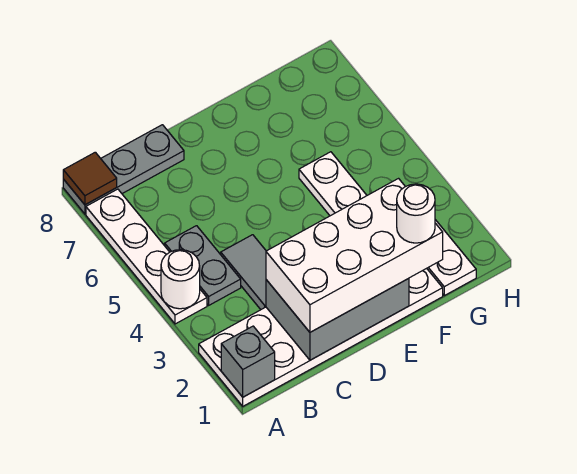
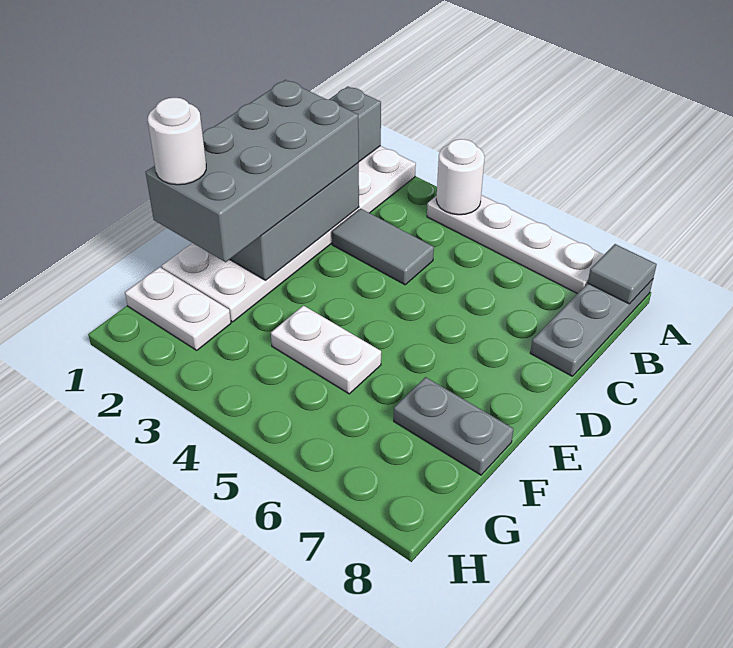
brown 1x1 tile [63,152,117,205] -> grey 1x1 tile [588,244,657,304]
grey 1x2 plate [165,226,241,305] -> grey 1x2 plate moved to [394,377,513,475]
white 2x4 brick [266,179,443,332] -> grey 2x4 brick [146,80,359,262]

